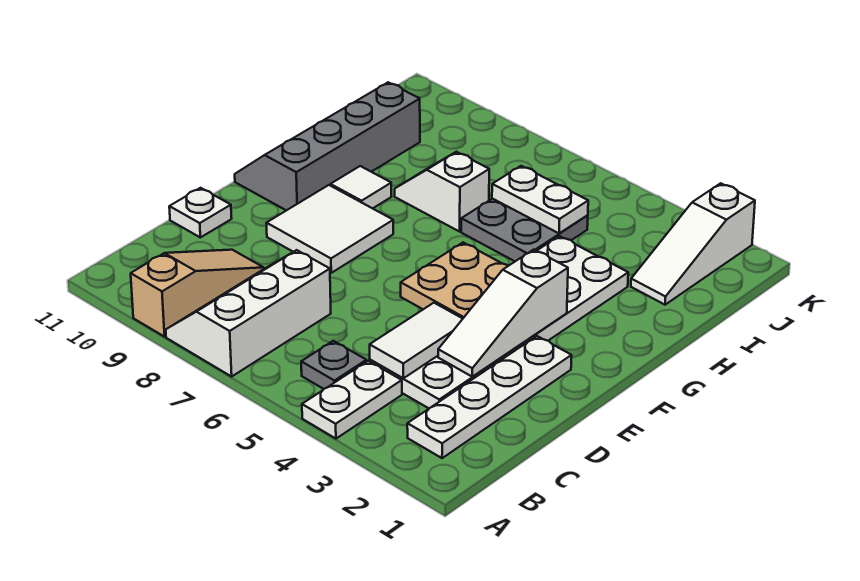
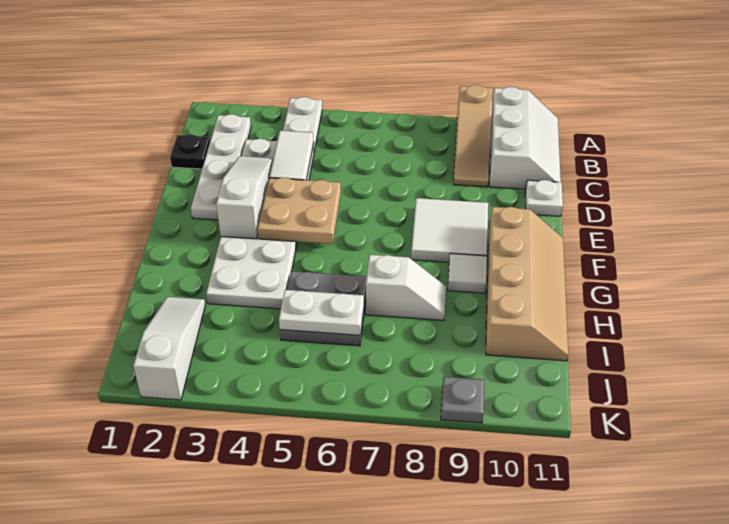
white 2x3 slope [166,250,331,377] -> white 2x3 slope moved to [489,87,561,189]
grey 1x1 plate [301,341,367,389] -> grey 1x1 plate moved to [441,377,484,423]
none -> black 1x1 plate [170,134,210,169]
grey 2x4 slope [235,82,420,211] -> tan 2x4 slope [486,207,568,361]

